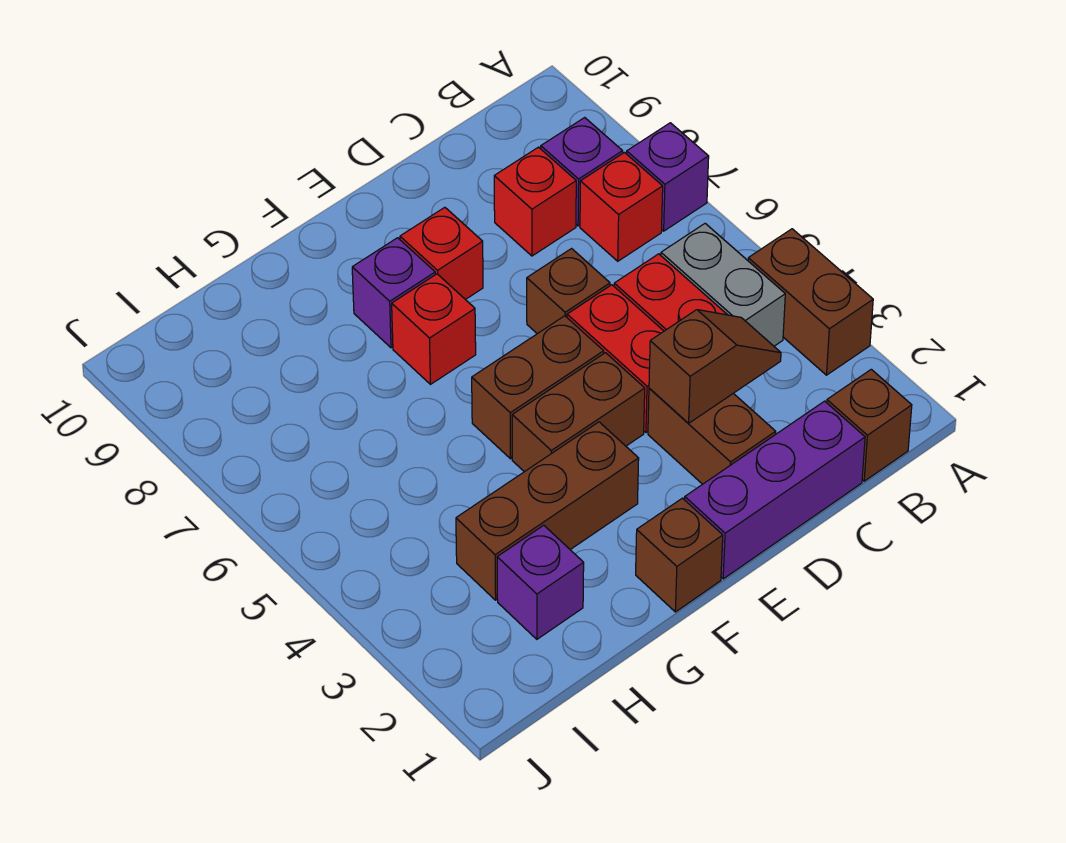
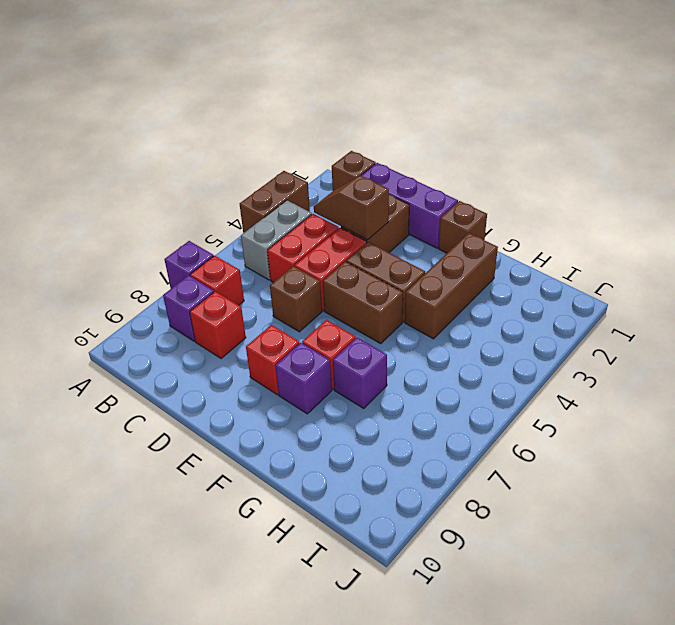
brown 1x3 brick [456,422,639,600] -> brown 1x3 brick turned to [405,233,498,339]
purple 1x1 brick [497,525,584,639] -> purple 1x1 brick moved to [333,338,387,408]

